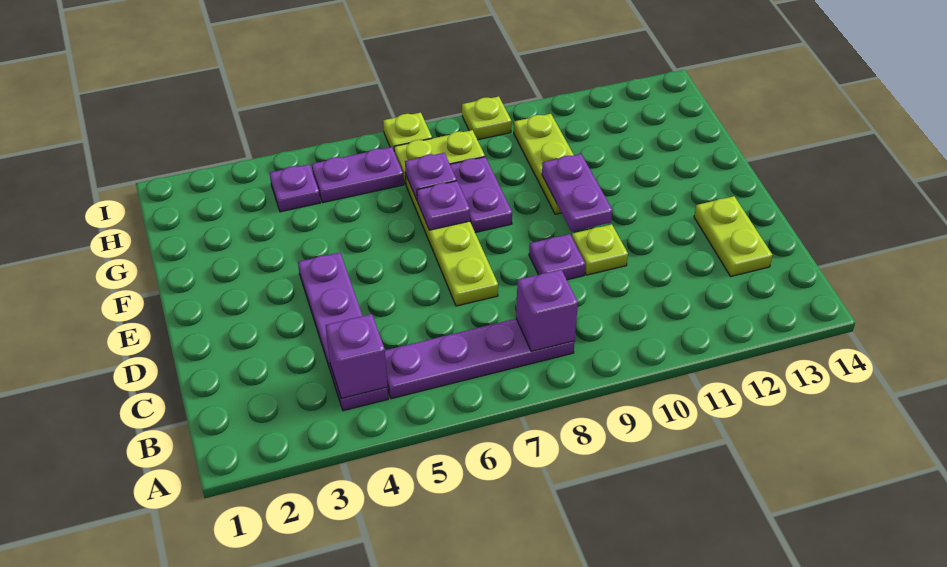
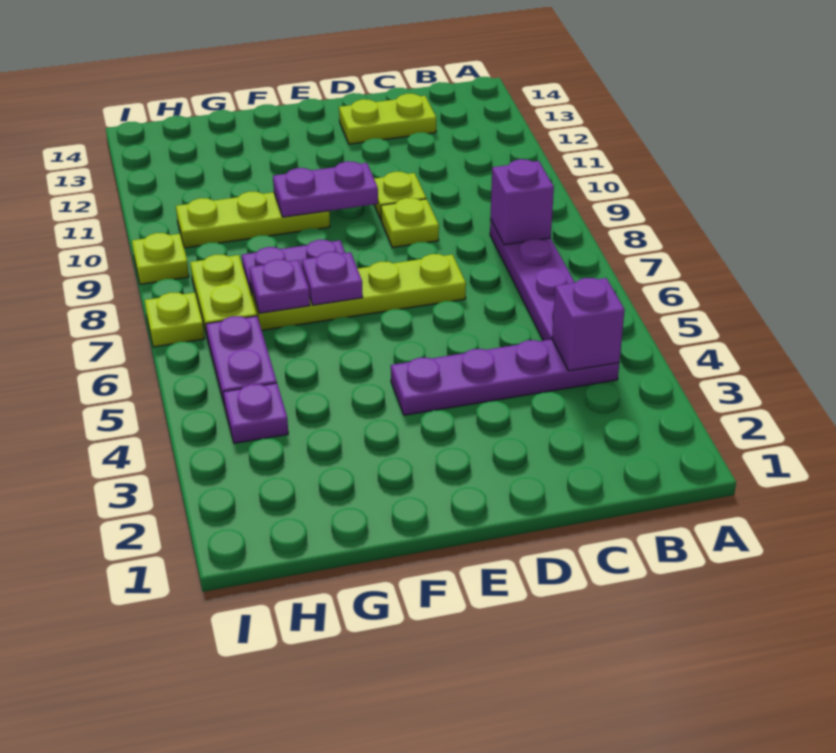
purple 1x1 plate [529,234,585,280] -> lime 1x1 plate [381,198,439,248]

